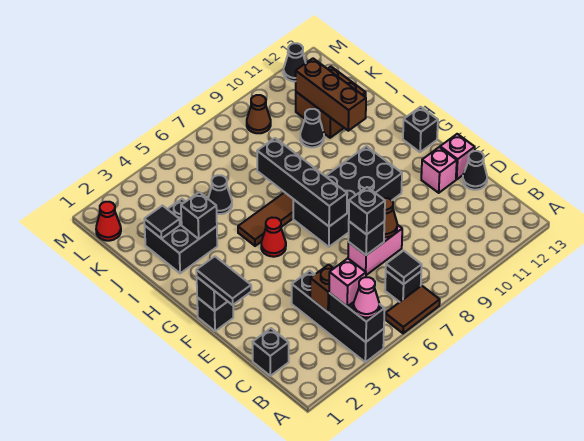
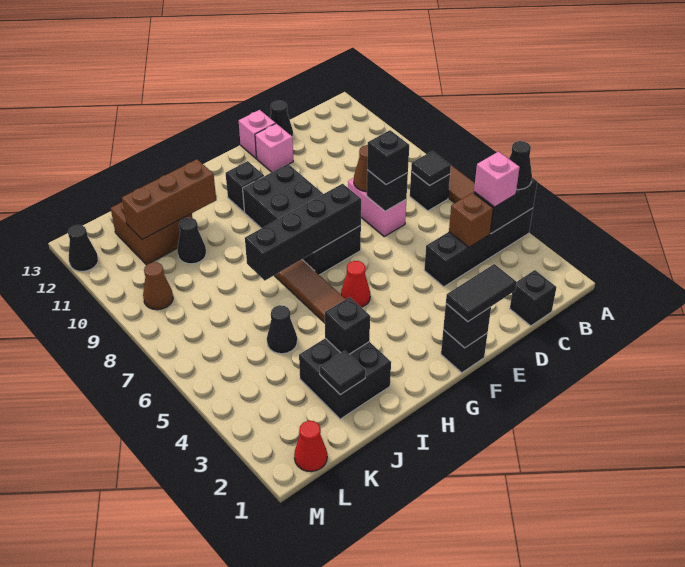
pink 1x1 cone [354,277,379,317] -> black 1x1 cone [509,141,532,190]
black 1x1 brick [403,107,438,152] -> black 1x1 brick moved to [226,161,264,212]

